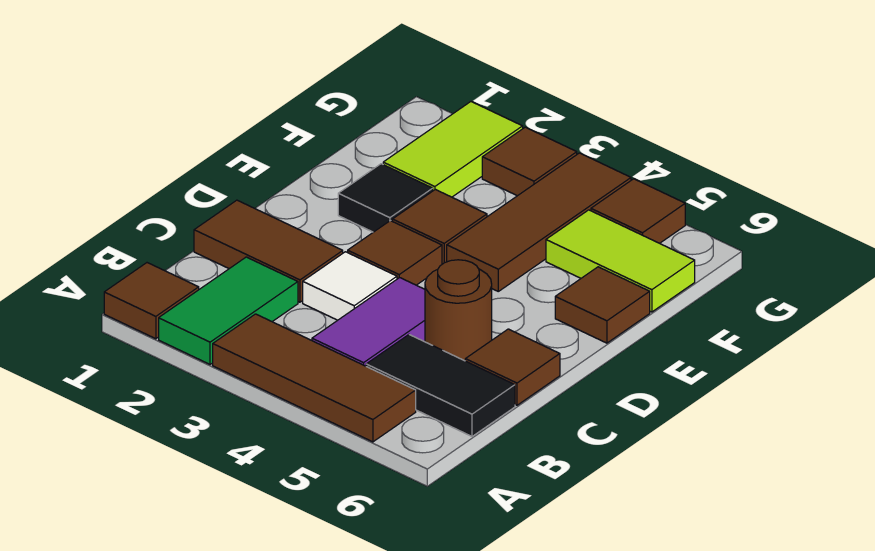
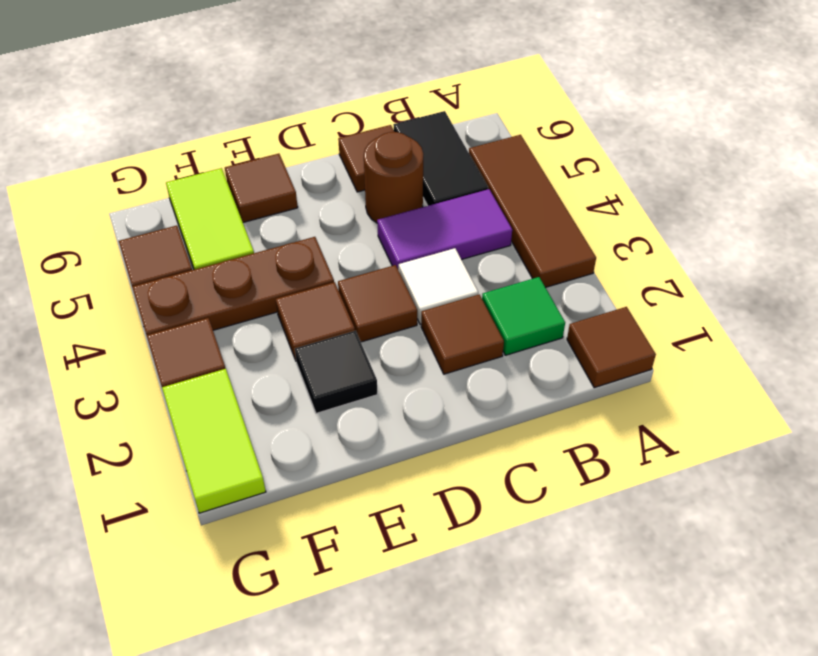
green 1x2 tile [159,257,298,364] -> green 1x1 tile [482,277,565,355]
brown 1x2 tile [194,200,343,302] -> brown 1x1 tile [421,294,504,374]
brown 1x3 tile [447,153,631,291] -> brown 1x3 plate [132,237,334,335]
lime 1x2 tile [383,102,523,197] -> lime 1x2 tile turned to [162,369,266,513]

